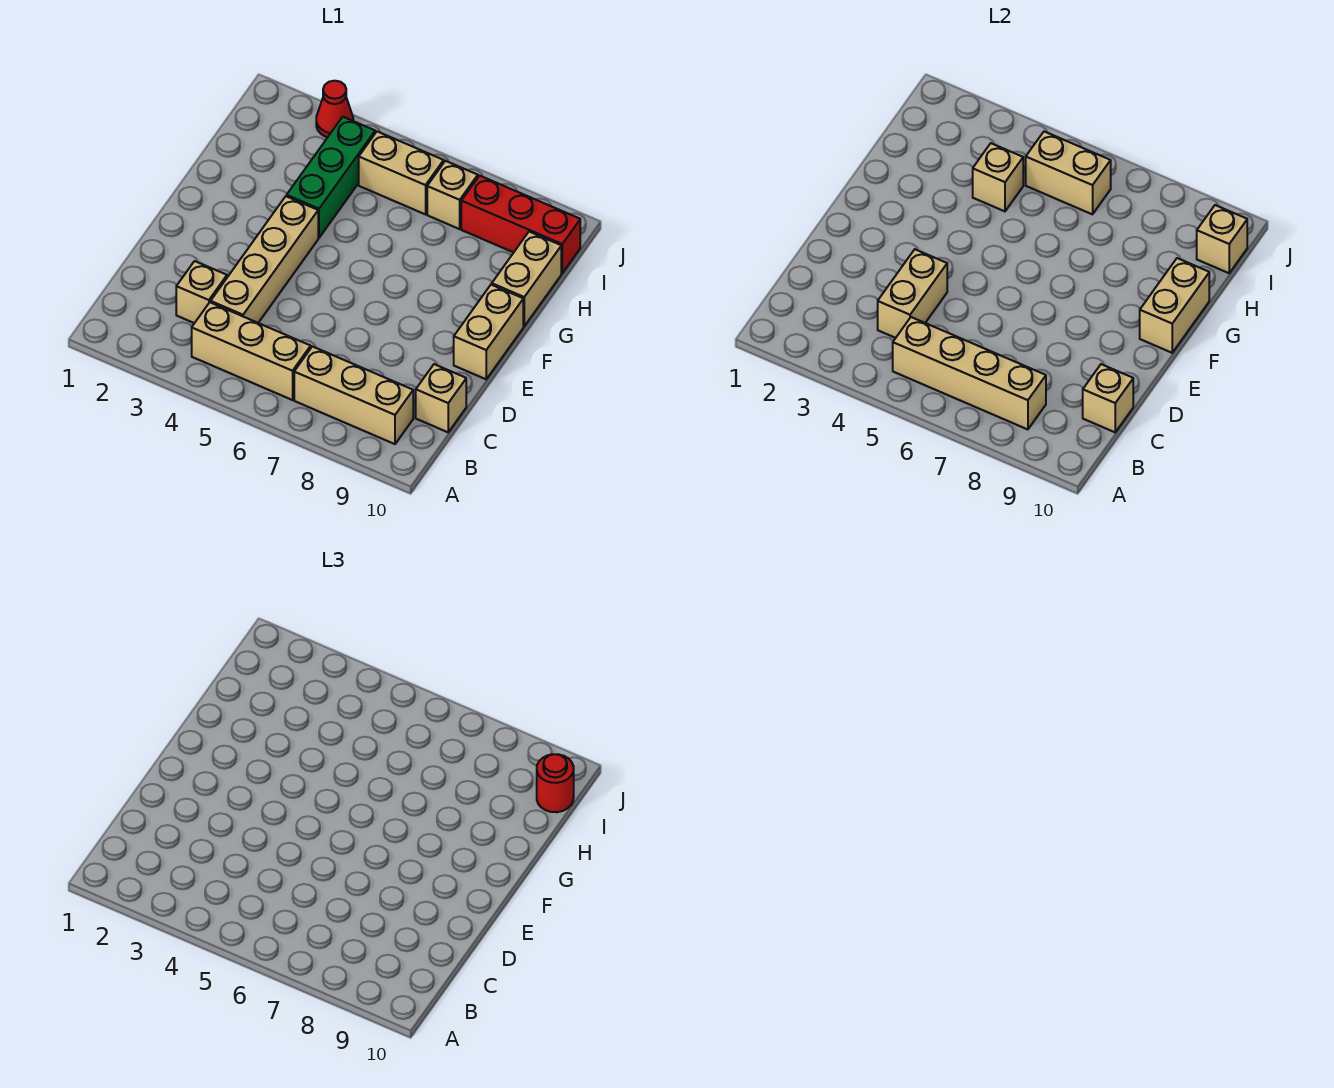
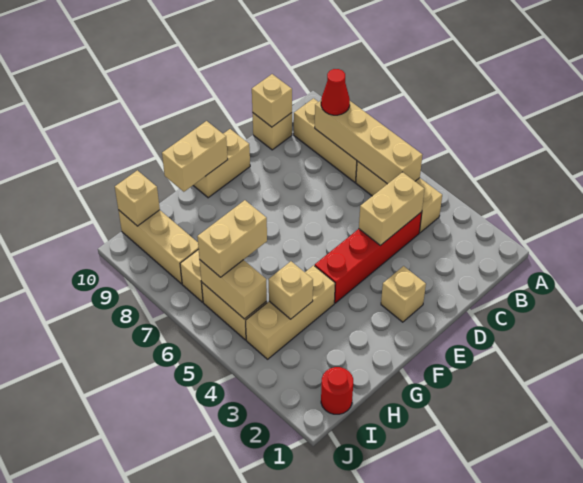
tan 1x1 brick [176,261,227,323] -> tan 1x1 brick moved to [381,266,426,322]
tan 1x4 brick [211,196,318,323] -> red 1x4 brick [315,212,422,303]
green 1x3 brick [287,117,375,238] -> tan 1x3 brick [246,265,335,359]
tan 1x2 brick [492,232,561,326] -> tan 1x2 brick moved to [197,200,267,277]
red 1x3 brick [461,176,580,273] -> tan 1x3 brick [118,210,198,284]
red 1x1 round brick [537,754,574,812] -> red 1x1 round brick moved to [321,367,353,414]
red 1x1 cone [316,81,353,137] -> red 1x1 cone moved to [321,69,350,115]

